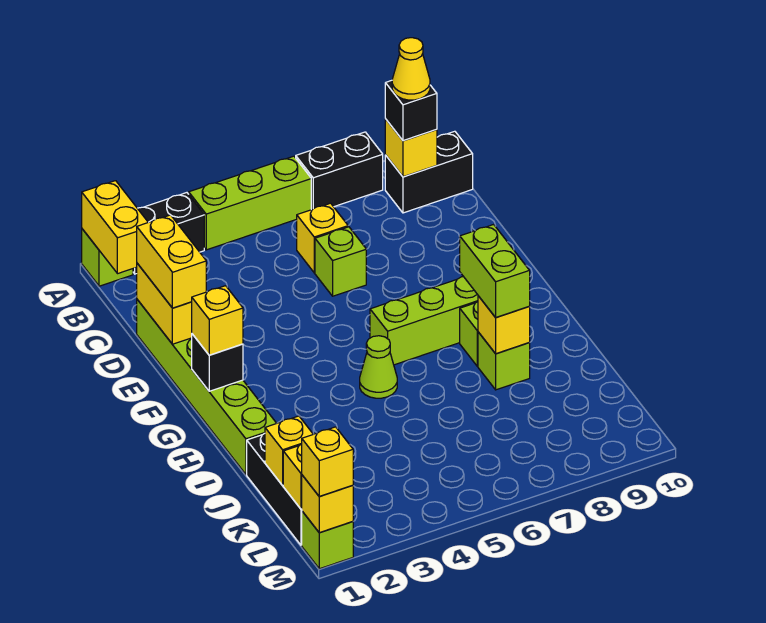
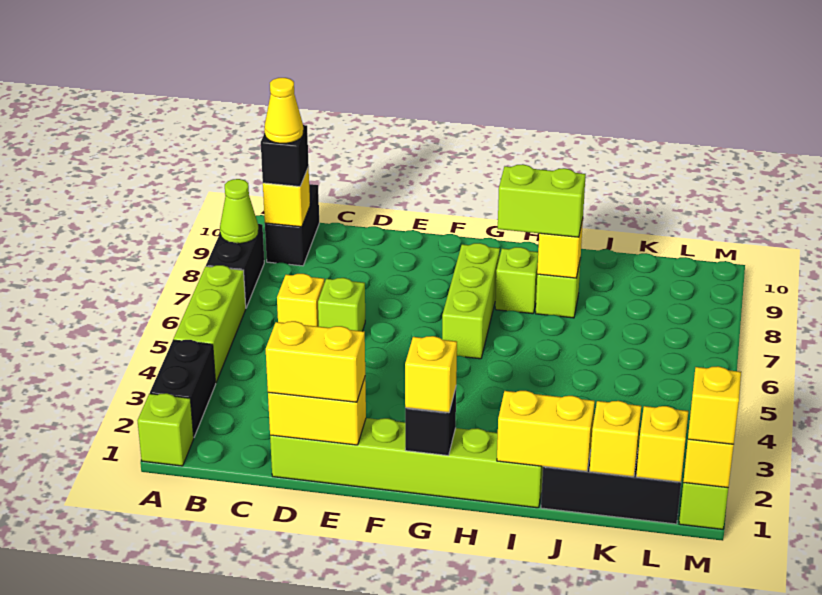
yellow 1x2 brick [82,181,148,274] -> yellow 1x2 brick moved to [497,391,595,471]
lime 1x1 cone [360,336,397,398] -> lime 1x1 cone moved to [220,179,258,244]

